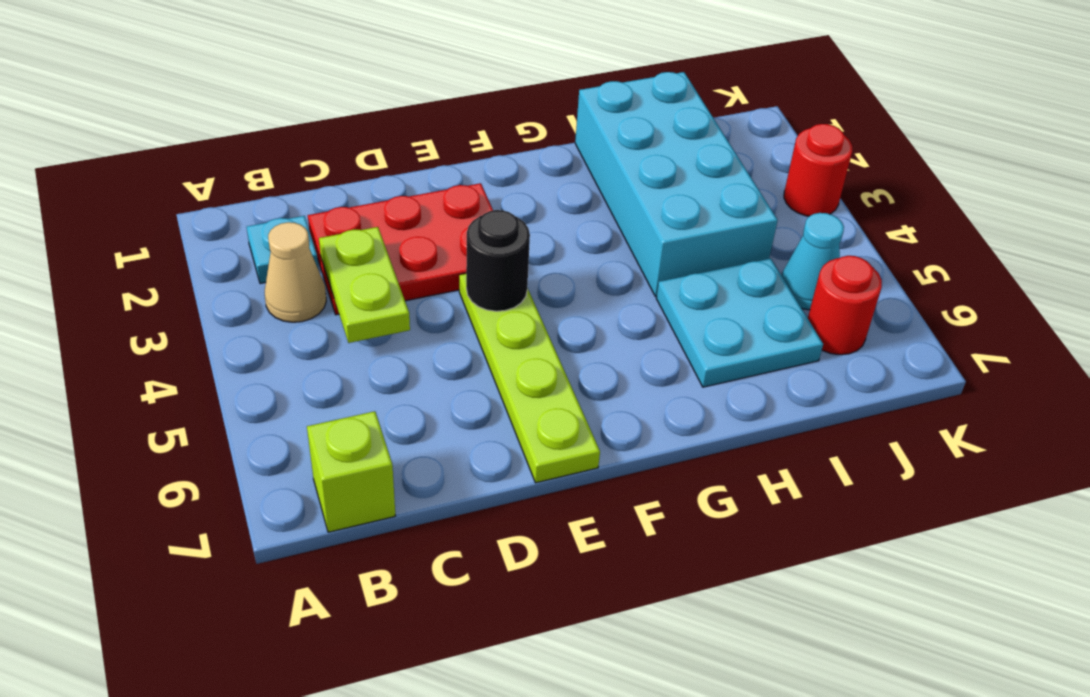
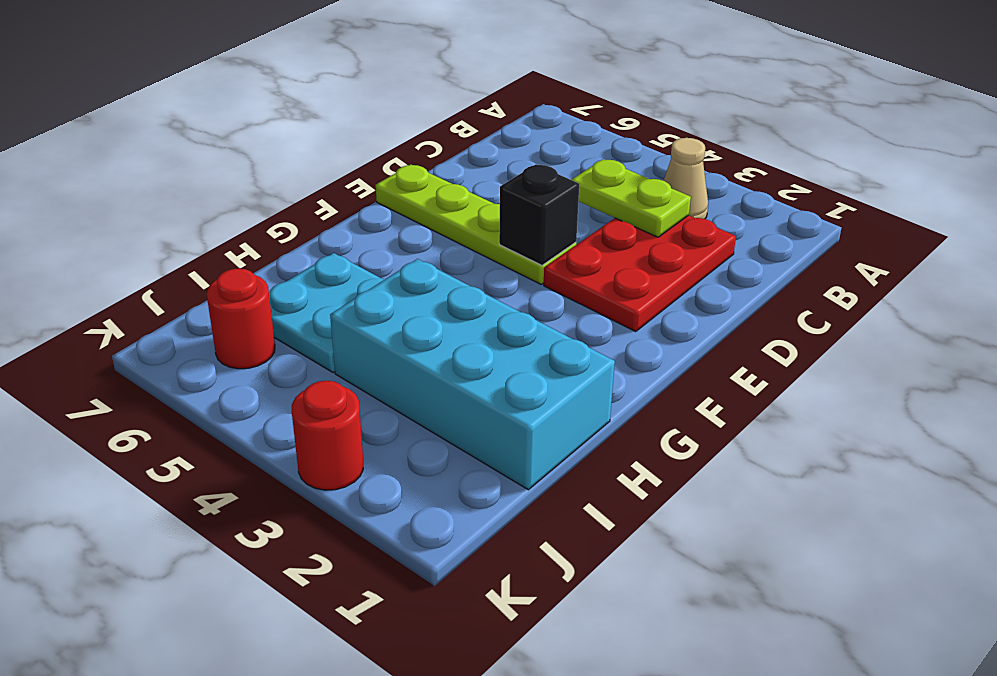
cyan 1x1 plate [247,216,319,284] -> none
lime 1x1 brick [307,411,395,532] -> none
black 1x1 round brick [466,210,530,311] -> black 1x1 brick [499,164,579,265]
cyan 1x1 cone [782,213,844,310] -> none

